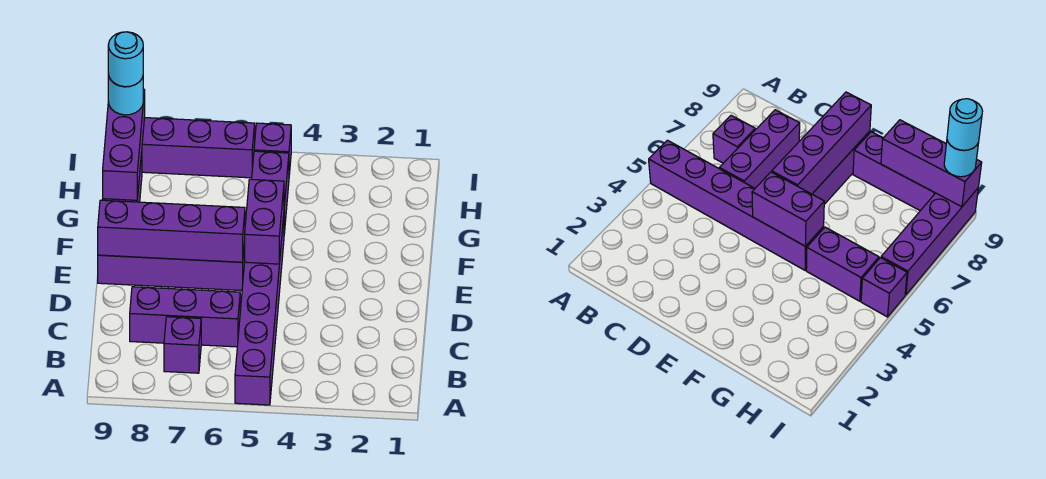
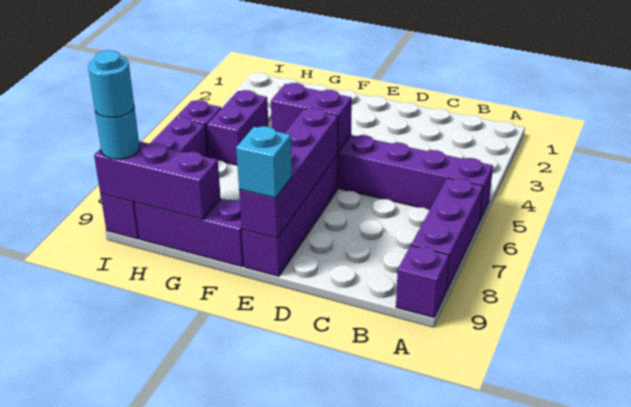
purple 1x1 brick [164,317,201,373] -> purple 1x1 brick moved to [396,245,449,317]
purple 1x3 brick [130,287,240,347] -> purple 1x3 brick moved to [411,178,483,291]
none -> cyan 1x1 brick [236,126,292,198]
purple 1x2 brick [252,151,289,233] -> purple 1x2 brick turned to [207,90,269,165]

